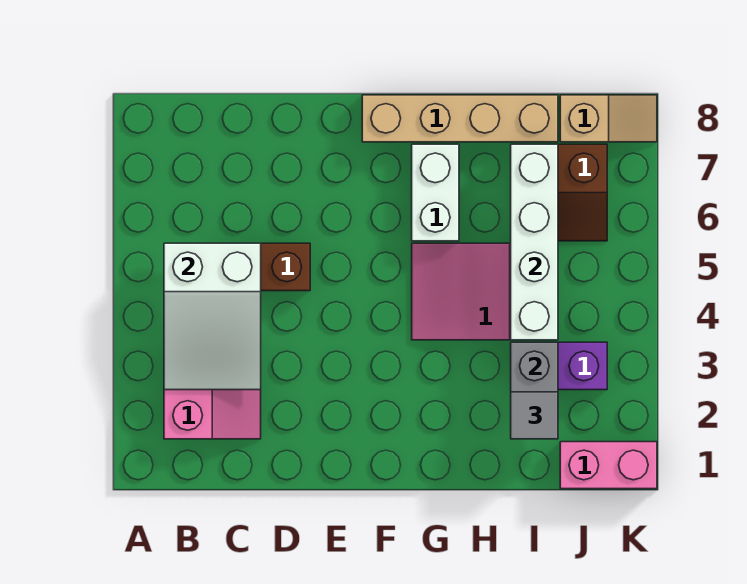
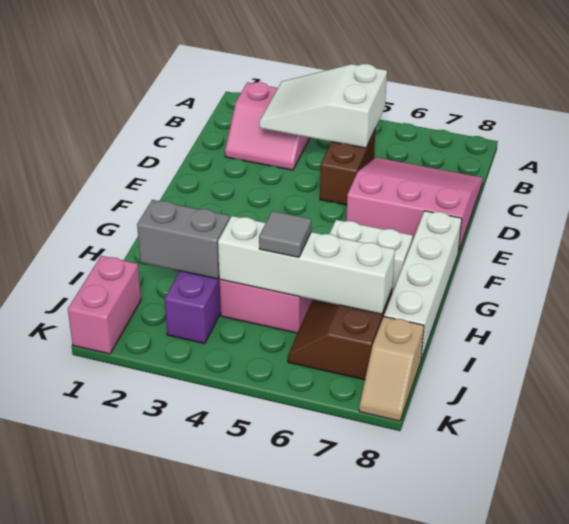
none -> pink 3x3 slope [346,157,483,252]
tan 1x4 brick [362,95,558,142] -> white 1x4 brick [384,211,462,360]
grey 1x1 tile [511,392,558,439] -> grey 1x1 tile moved to [259,211,311,257]

